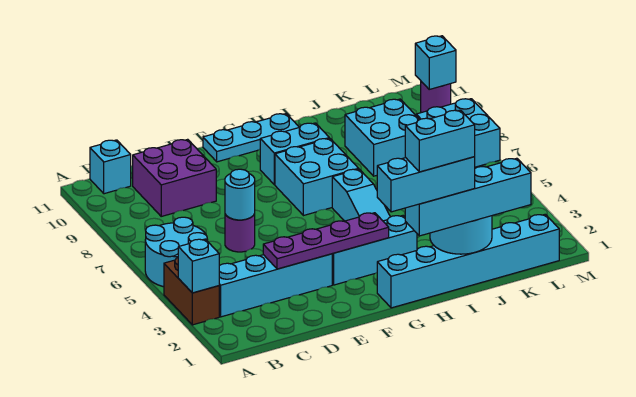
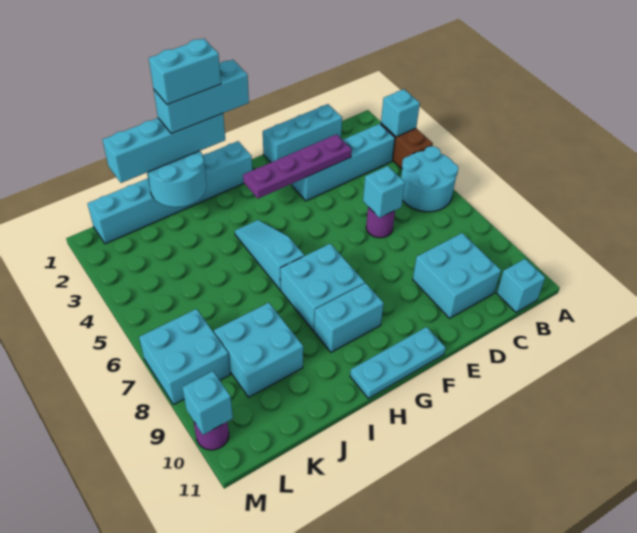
purple 2x2 brick [133,139,216,216] -> cyan 2x2 brick [413,233,501,318]
cyan 1x1 round brick [225,169,255,220] -> cyan 1x1 brick [363,166,405,218]
cyan 1x3 brick [332,216,417,285] -> cyan 1x3 brick moved to [263,104,342,162]

